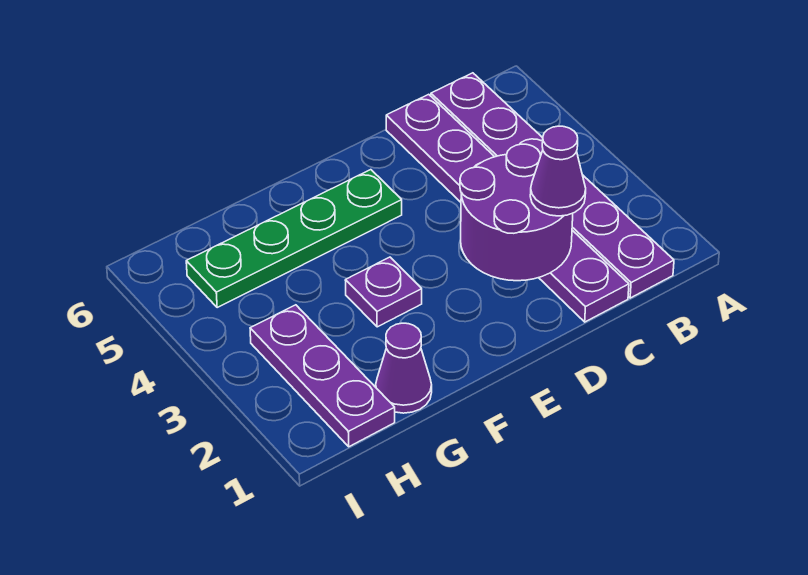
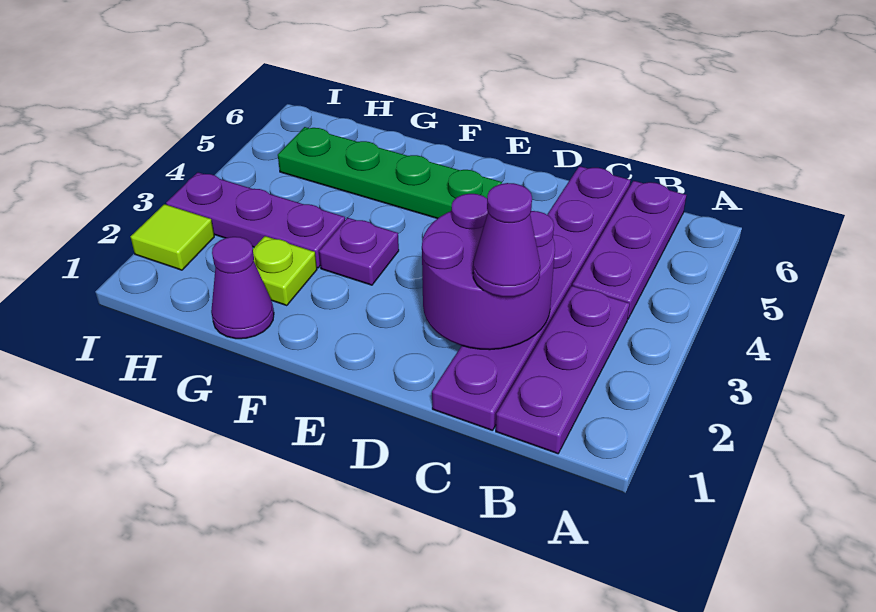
none -> lime 1x1 plate [253,236,317,306]
purple 1x3 plate [250,305,395,447] -> purple 1x3 plate turned to [166,172,345,268]
none -> lime 1x1 tile [131,204,214,270]

